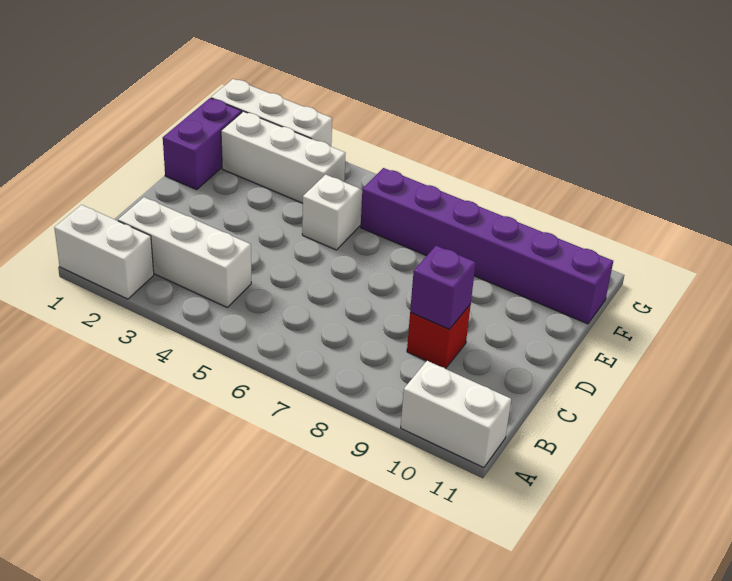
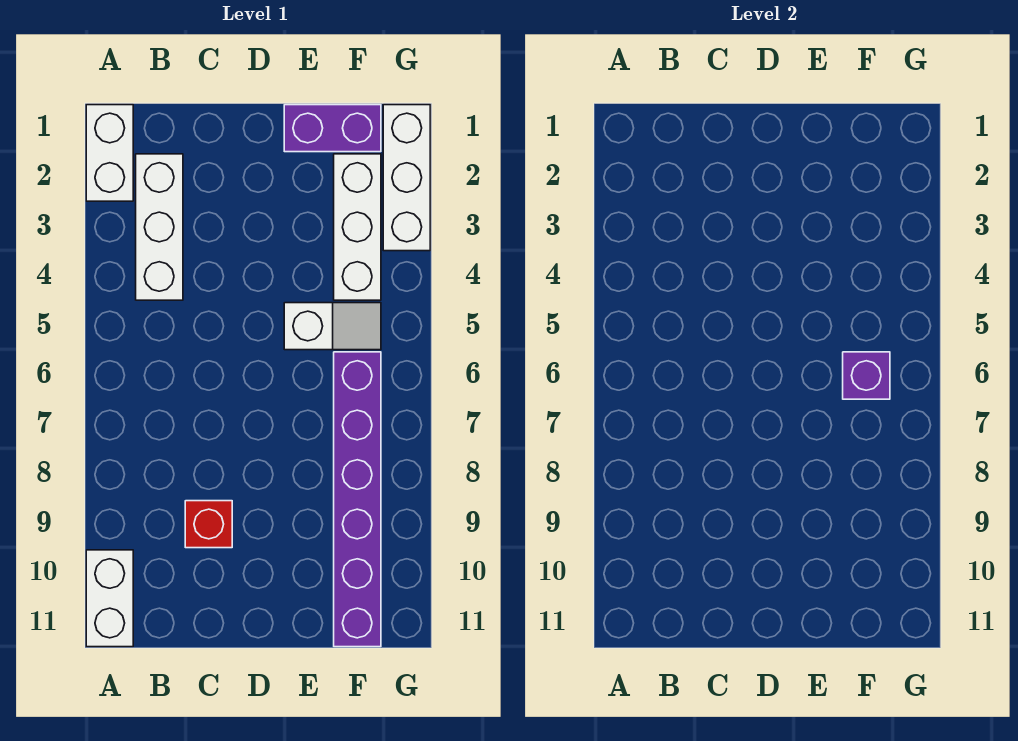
purple 1x1 brick [410,246,476,329] -> purple 1x1 brick moved to [843,352,890,399]

